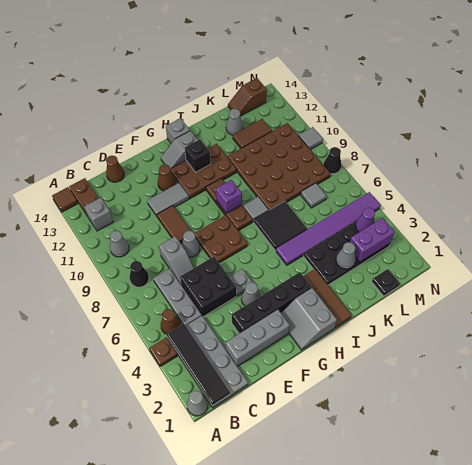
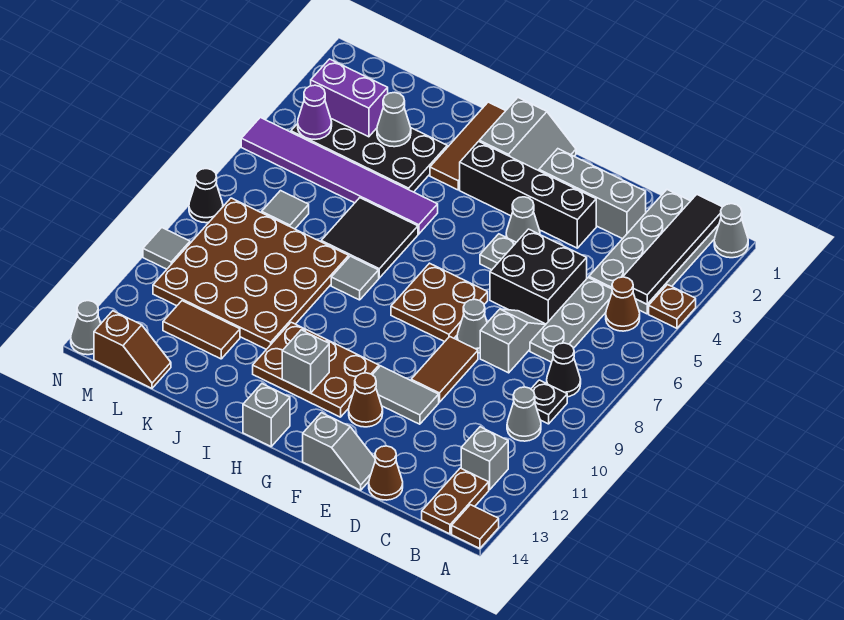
grey 1x2 slope [161,131,197,169] -> grey 1x2 slope moved to [303,413,375,490]
brown 1x3 plate [206,179,253,231] -> none
purple 1x1 brick [216,180,242,214] -> none
black 1x1 brick [185,139,211,172] -> grey 1x1 brick [282,330,329,393]
grey 1x1 cone [226,109,243,135] -> grey 1x1 cone moved to [71,301,101,355]
black 1x1 plate [372,269,400,296] -> black 1x1 plate moved to [531,380,567,424]

